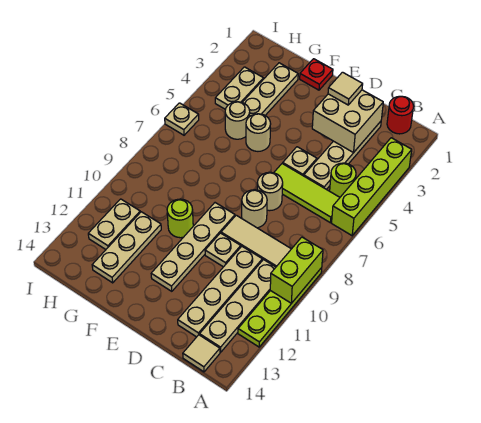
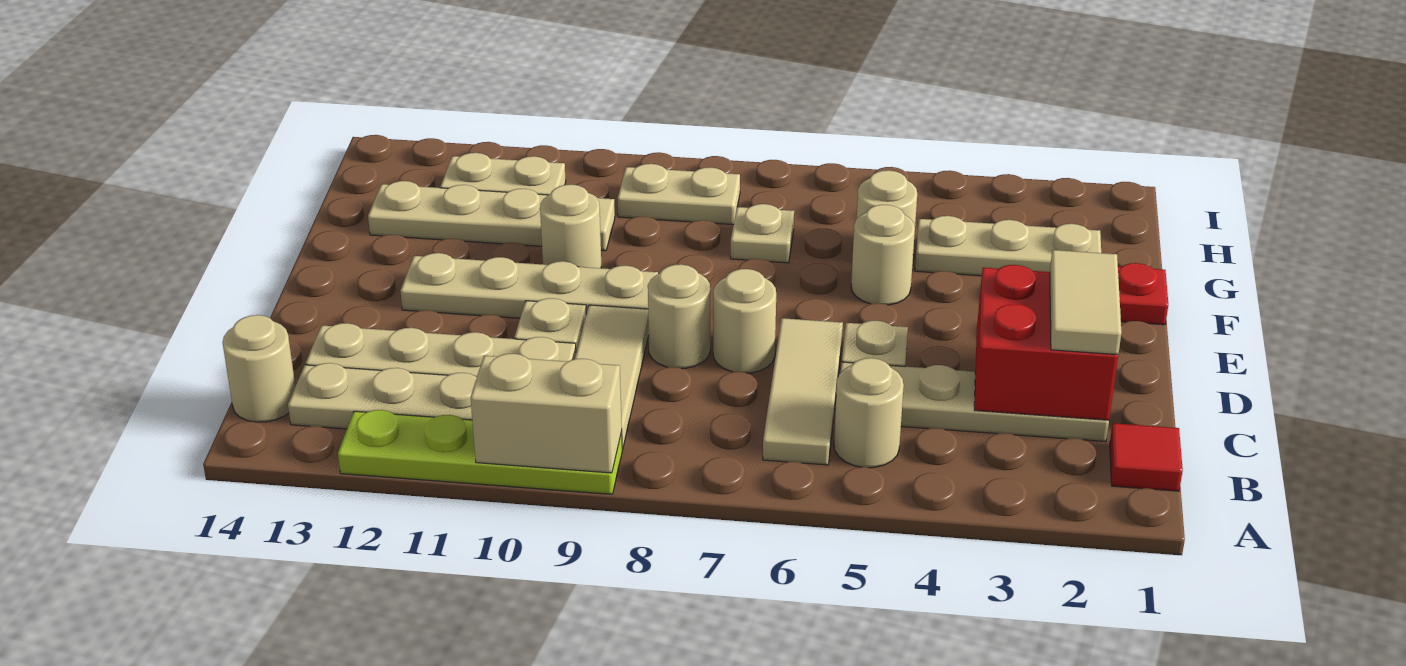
lime 1x4 brick [332,138,412,235] -> none
lime 1x2 brick [270,237,323,303] -> tan 1x2 brick [471,354,622,473]
red 1x1 round brick [387,96,414,134] -> red 1x1 tile [1110,423,1183,491]
lime 1x1 round brick [330,163,356,197] -> tan 1x1 round brick [834,358,904,468]
lime 1x3 tile [274,163,340,223] -> tan 1x3 tile [763,318,843,465]
tan 1x1 tile [183,335,220,372] -> tan 1x1 round brick [222,315,295,422]
tan 2x2 brick [312,90,383,153] -> red 2x2 brick [974,265,1118,420]
tan 1x1 tile [328,72,363,105] -> tan 1x2 tile [1050,250,1121,355]
lime 1x1 round brick [167,199,193,238] -> tan 1x1 round brick [540,185,601,268]
tan 1x3 plate [92,212,161,283] -> tan 1x4 plate [368,181,615,251]
tan 1x2 plate [215,67,263,110] -> tan 1x2 plate moved to [618,164,740,225]
tan 1x1 plate [165,103,199,135] -> tan 1x1 plate moved to [731,204,794,263]

